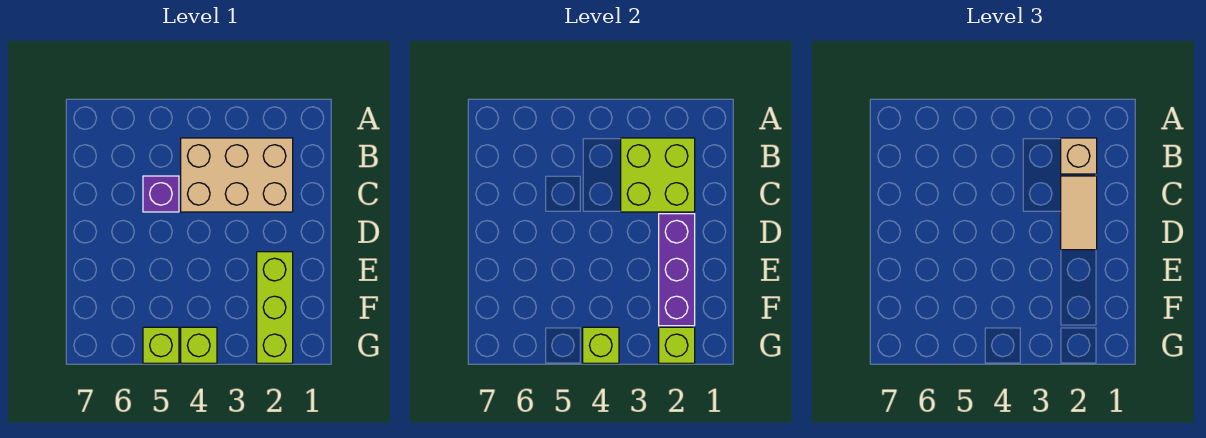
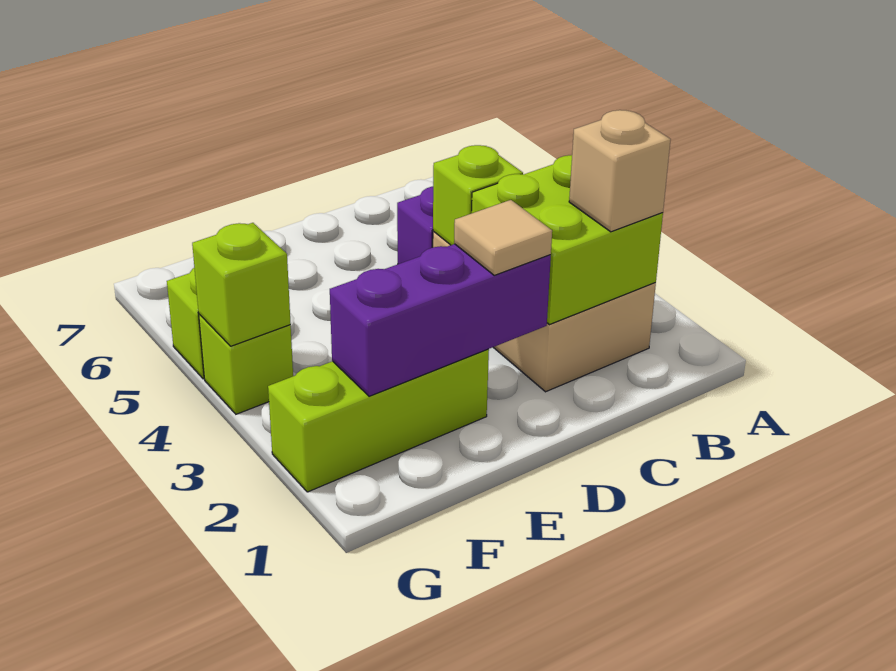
tan 1x2 tile [1061,176,1097,250] -> tan 1x1 tile [454,200,552,275]
lime 1x1 brick [659,327,695,363] -> lime 1x1 brick moved to [433,145,523,245]

